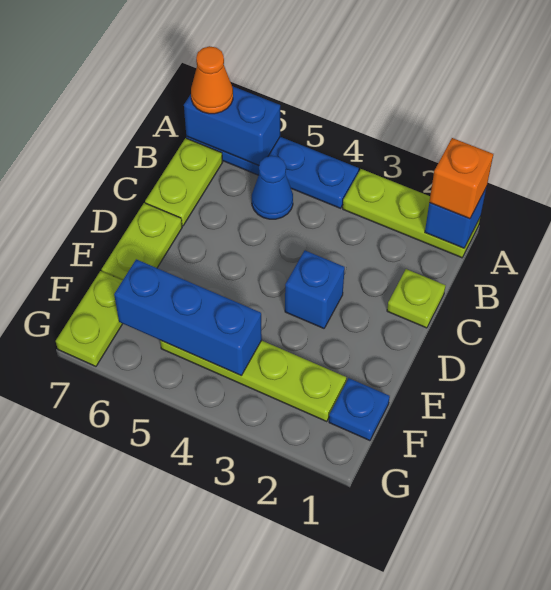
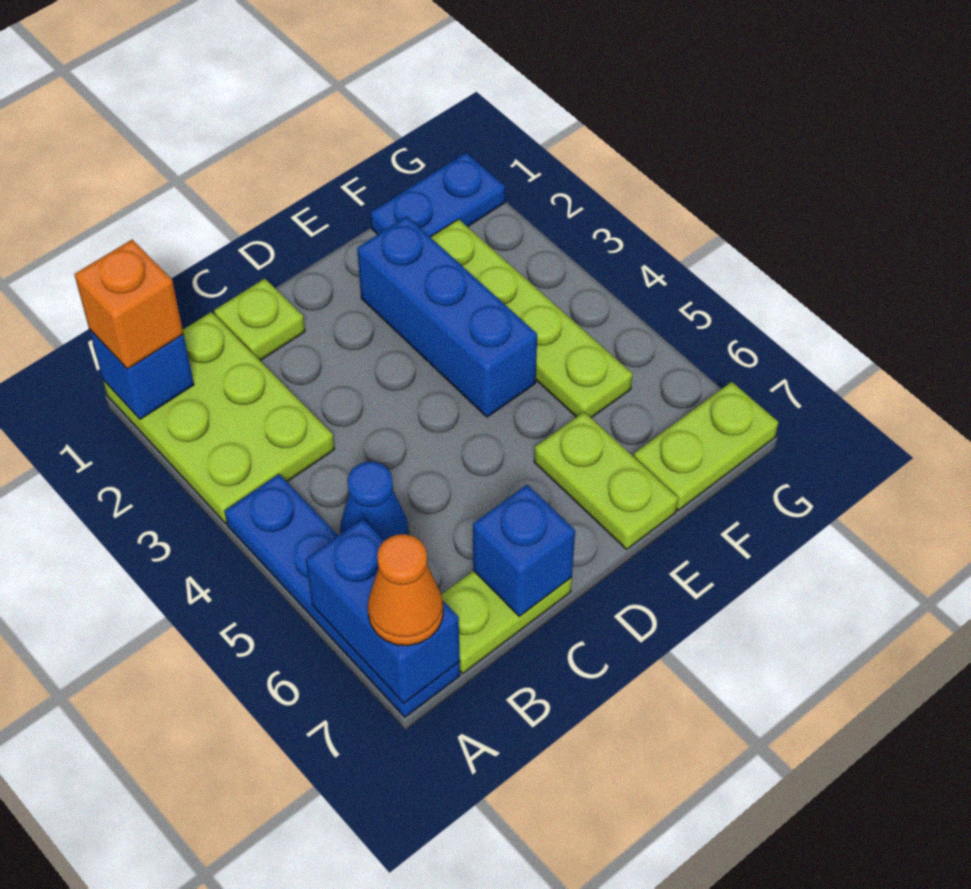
lime 1x3 plate [343,169,480,258] -> lime 2x3 plate [103,312,335,523]
blue 1x1 brick [285,251,345,328] -> blue 1x1 brick moved to [473,485,575,617]
lime 1x2 plate [102,203,182,280] -> lime 1x2 plate turned to [534,412,678,549]
blue 1x1 plate [329,378,390,441] -> blue 1x2 plate [370,153,505,237]
blue 1x3 brick [114,259,262,376] -> blue 1x3 brick moved to [357,216,537,417]

